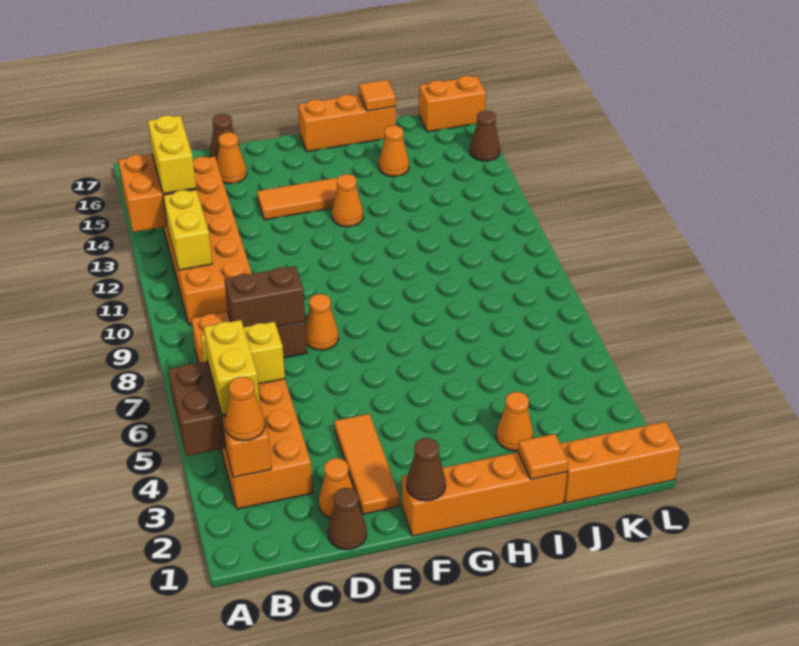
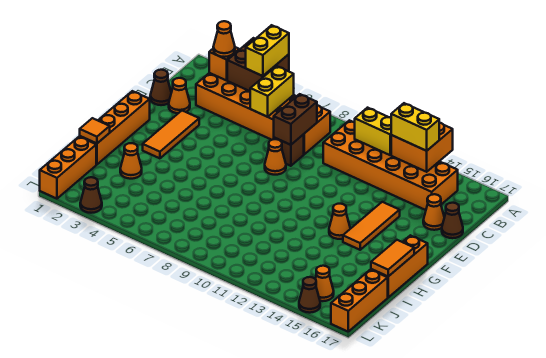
yellow 1x2 brick [204,320,260,415] -> yellow 1x2 brick turned to [246,25,289,76]
orange 1x3 tile [334,414,400,514] -> orange 1x3 tile turned to [143,111,199,158]
brown 1x1 cone [407,438,446,501] -> brown 1x1 cone moved to [80,177,102,213]
orange 1x1 cone [379,126,409,177] -> orange 1x1 cone moved to [315,266,334,301]
orange 1x1 tile [359,80,396,111] -> orange 1x2 tile [371,240,414,276]
orange 1x2 brick [419,76,486,132] -> orange 1x3 brick [331,270,388,331]

